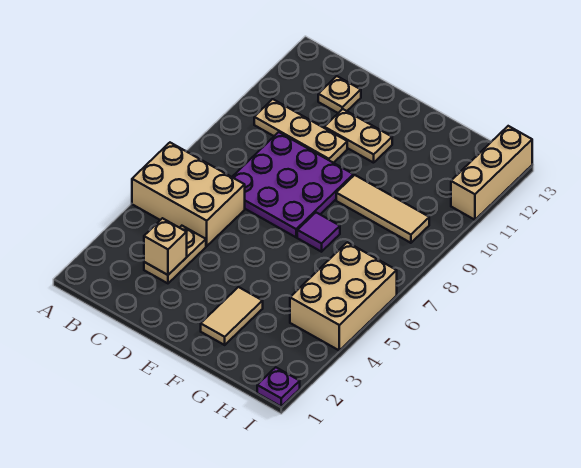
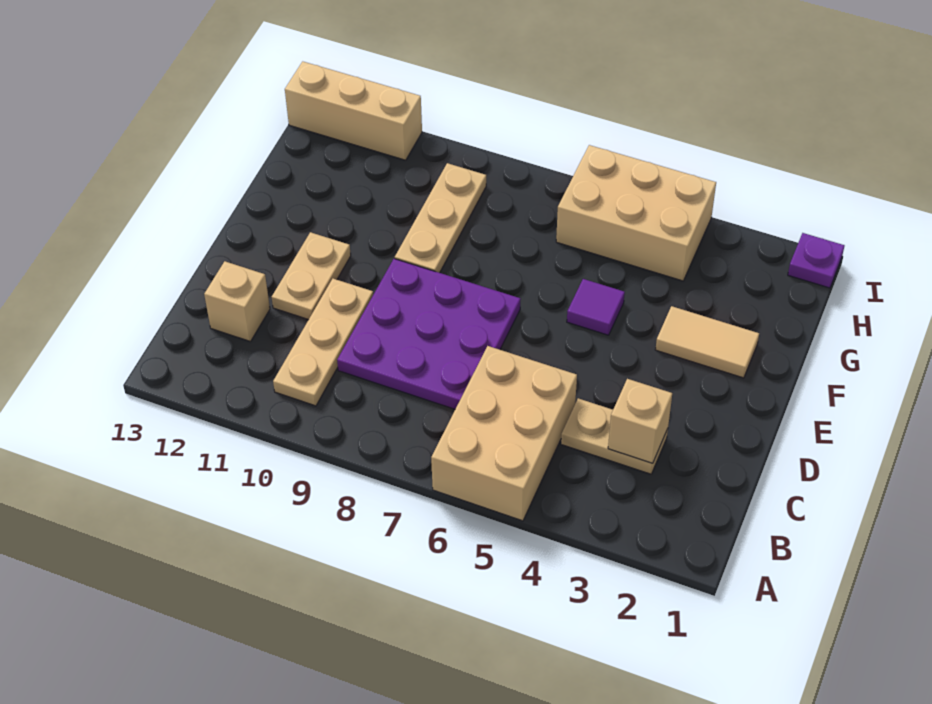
tan 1x1 plate [318,76,361,113] -> tan 1x1 brick [204,261,270,342]
purple 1x1 tile [297,213,340,252] -> purple 1x1 tile moved to [567,279,625,335]
tan 1x3 tile [336,175,429,243] -> tan 1x3 plate [395,163,486,273]

